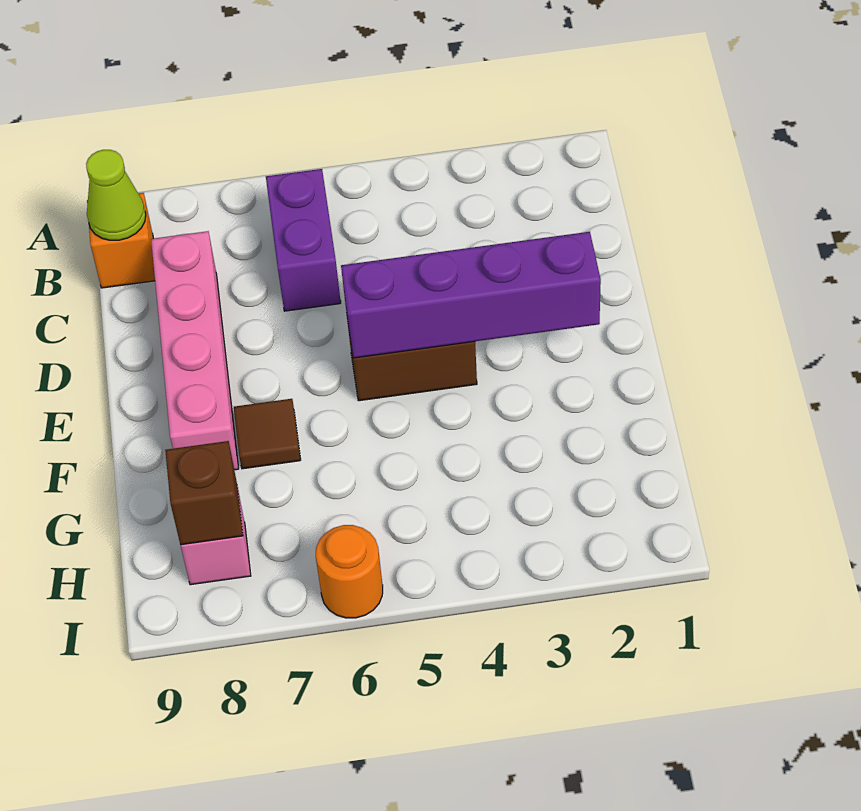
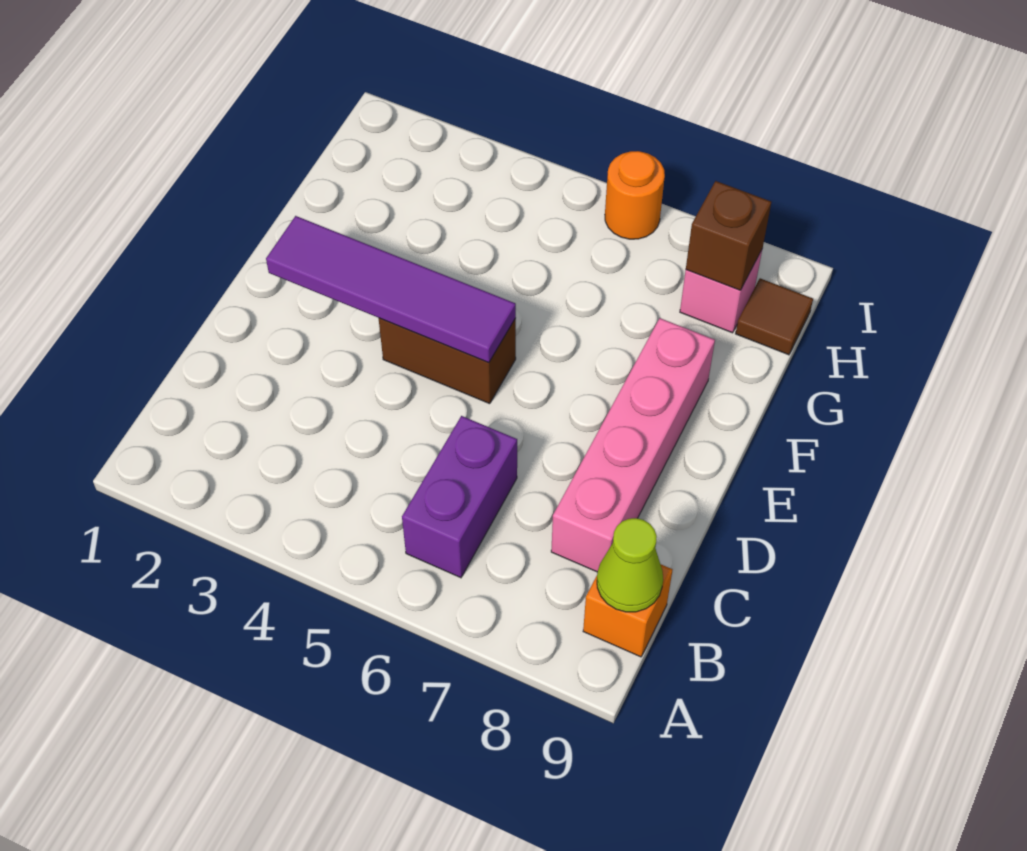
purple 1x4 brick [341,232,601,358] -> purple 1x4 tile [266,216,516,363]
brown 1x1 tile [234,399,301,469] -> brown 1x1 tile moved to [736,278,813,355]

